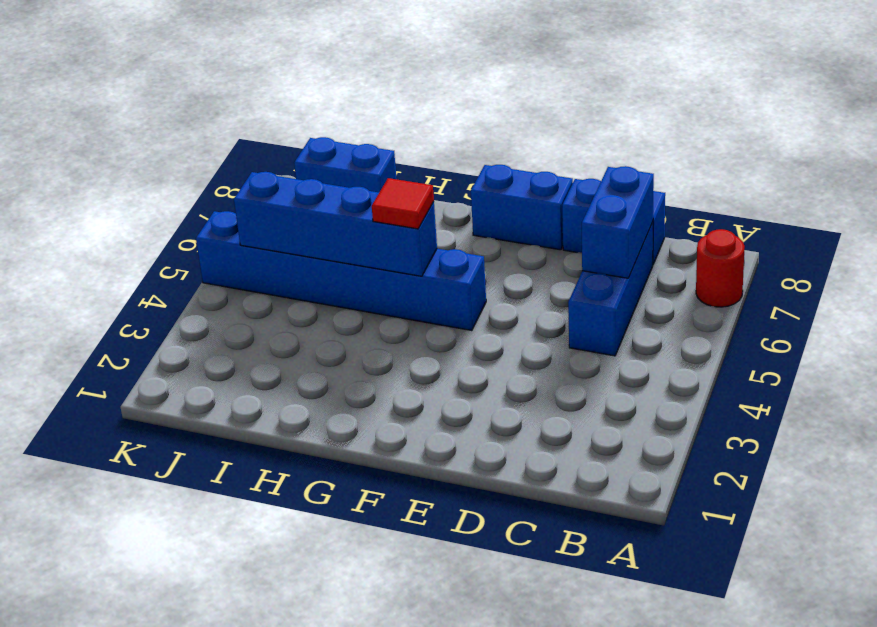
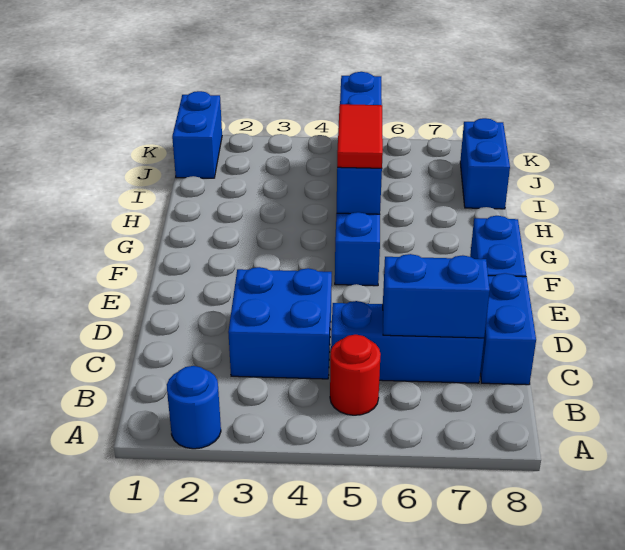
none -> blue 1x1 round brick [167,366,221,449]
red 1x1 round brick [696,229,745,307] -> red 1x1 round brick moved to [330,335,381,415]
none -> blue 2x2 brick [228,267,332,379]
red 1x1 tile [372,178,434,229] -> red 1x2 tile [337,104,383,168]
none -> blue 1x2 brick [172,91,222,178]

